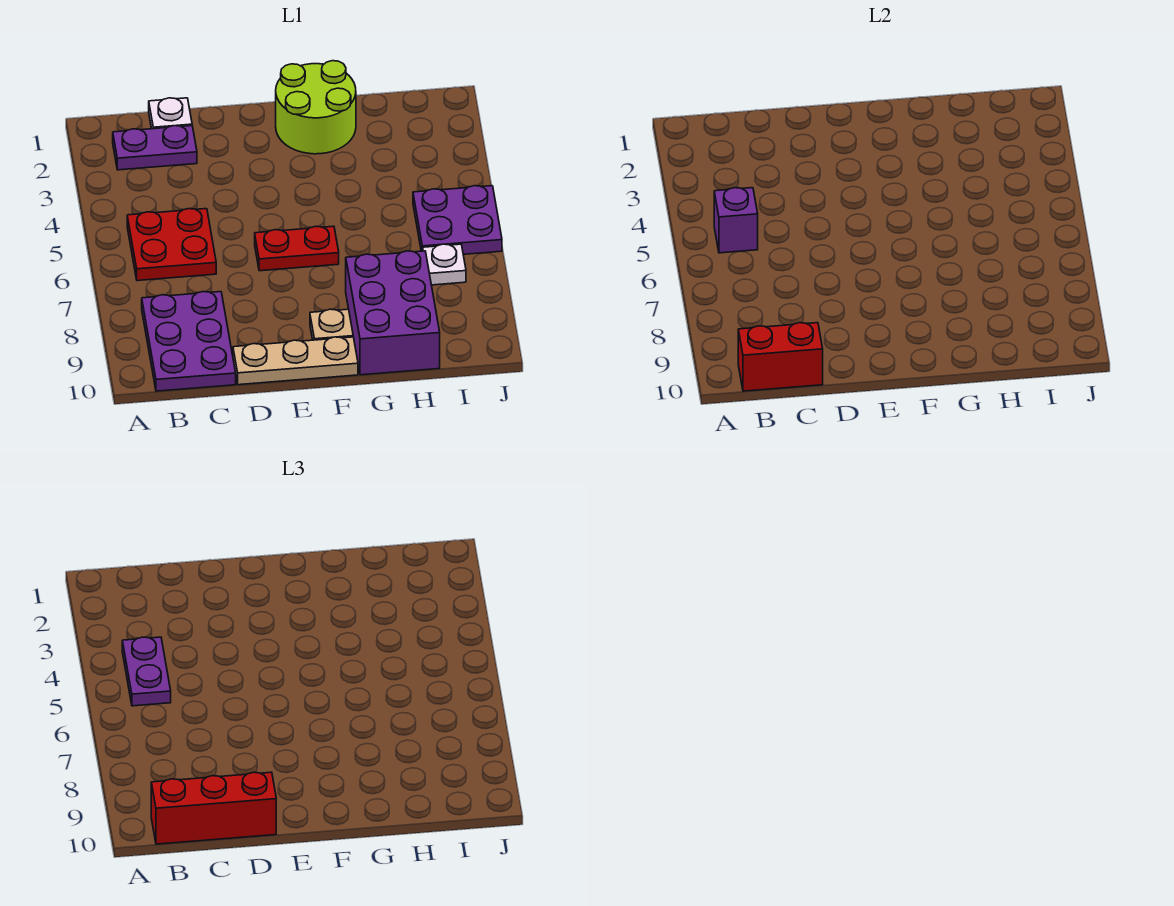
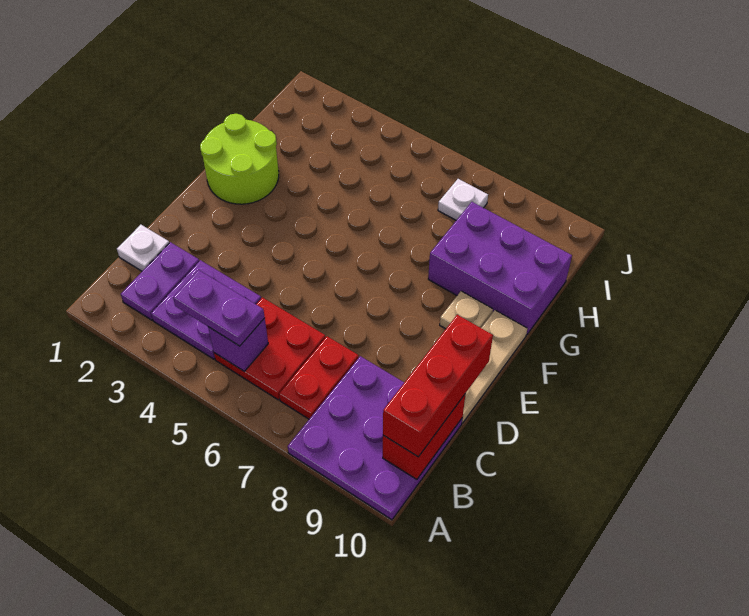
purple 2x3 plate [142,292,236,391] -> purple 3x3 plate [288,356,462,520]
red 1x2 plate [255,226,339,271] -> red 1x2 plate moved to [279,336,359,419]
purple 2x2 plate [413,186,502,254] -> purple 2x2 plate moved to [151,260,261,359]

